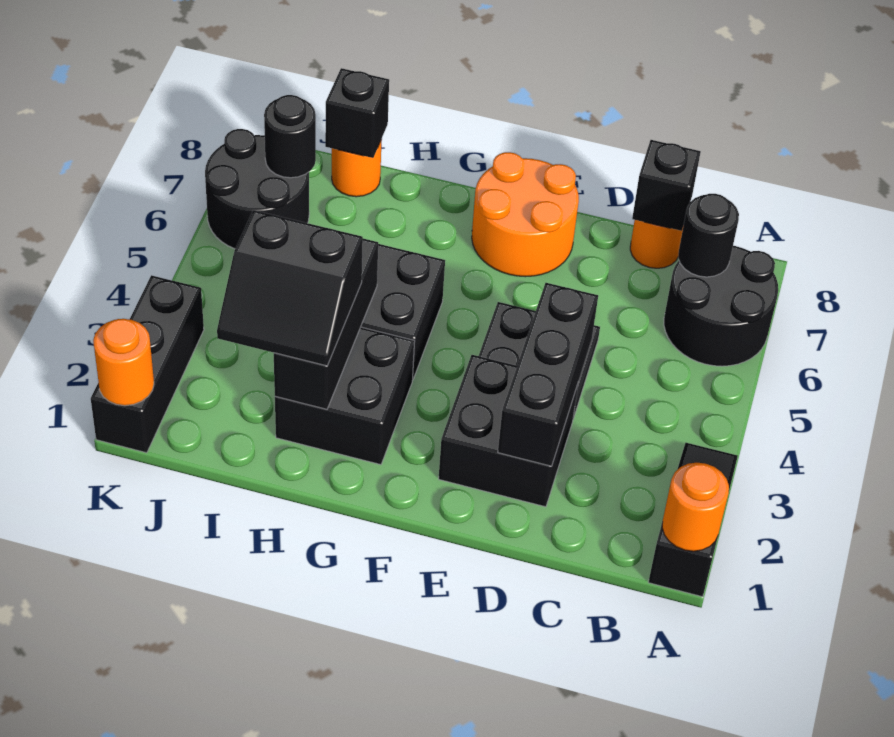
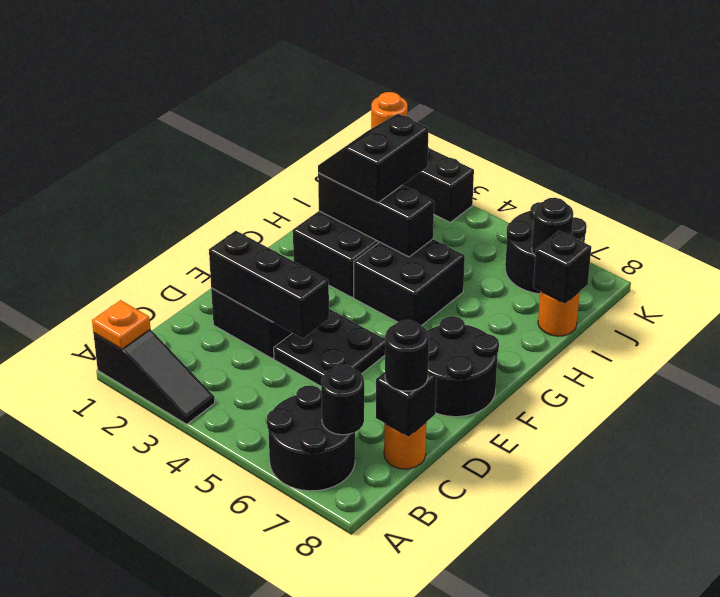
orange 1x1 round brick [662,463,729,551] -> orange 1x1 plate [92,300,150,349]
none -> black 1x1 round brick [385,320,429,391]
orange 2x2 round brick [472,152,579,277] -> black 2x2 round brick [427,316,499,417]

